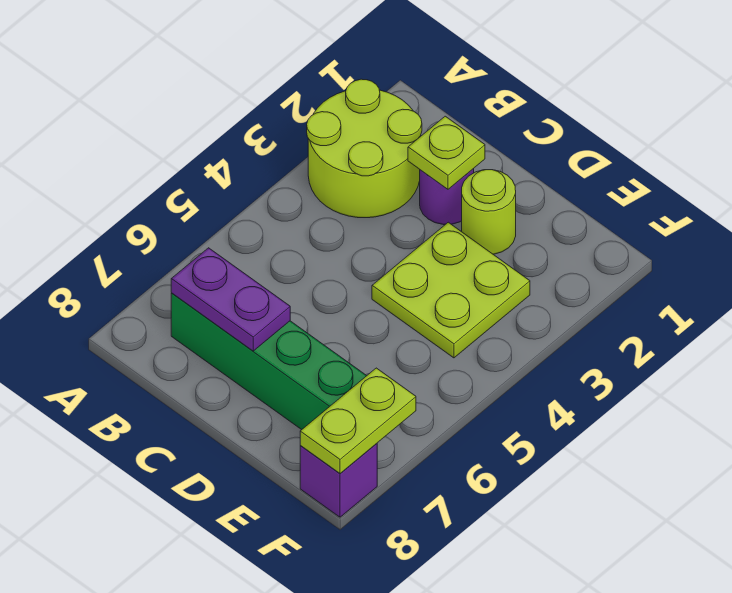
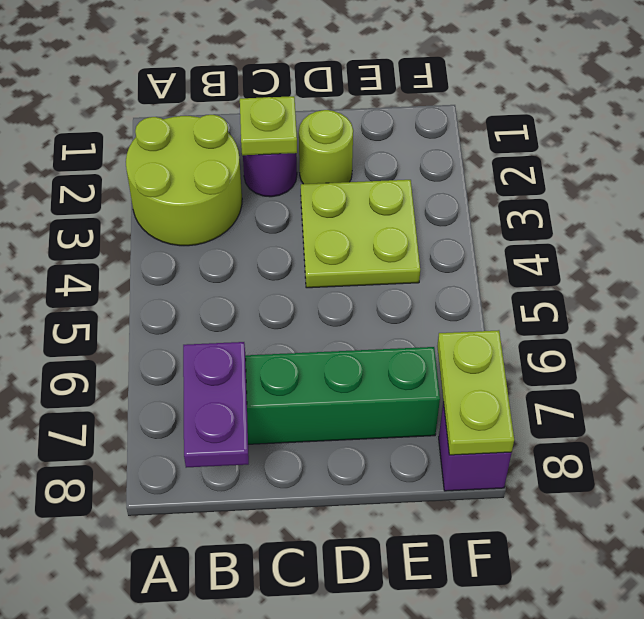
purple 1x2 plate [171,248,290,351] -> purple 1x2 plate turned to [183,342,249,468]

